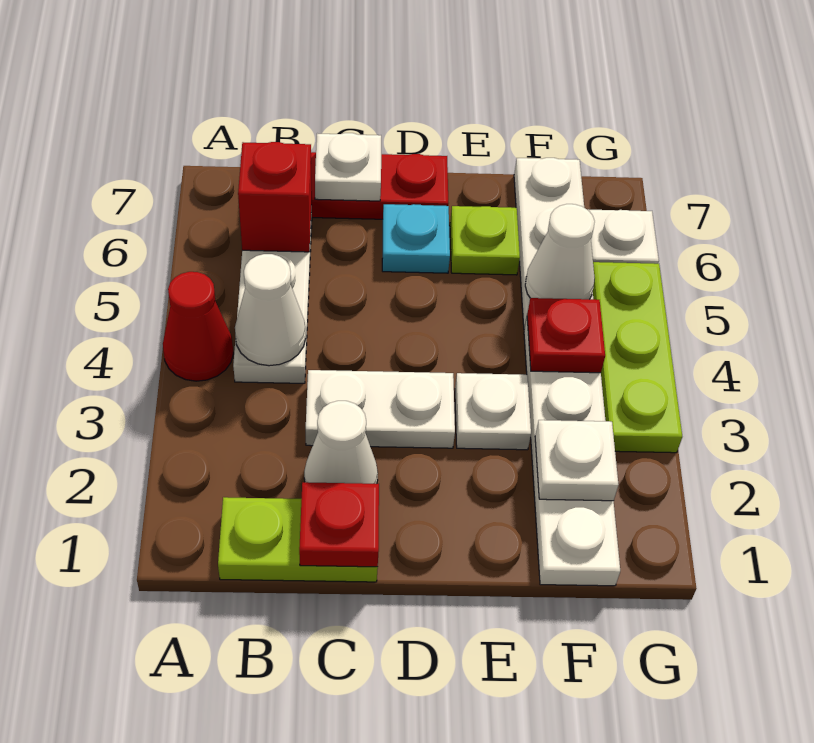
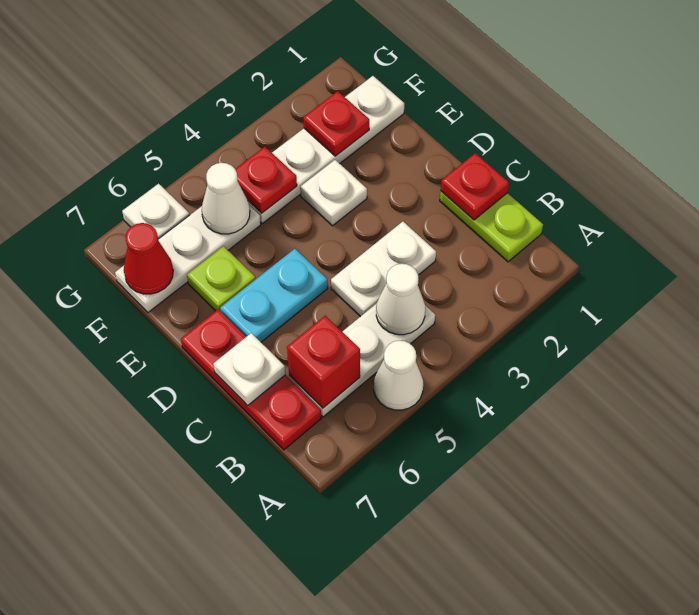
red 1x1 cone [163,272,233,381] -> red 1x1 cone moved to [124,223,173,294]
white 1x1 cone [304,401,378,484] -> white 1x1 cone moved to [374,341,423,410]
white 1x2 plate [306,370,455,448] -> white 1x2 plate turned to [331,222,436,317]
cyan 1x1 plate [382,204,450,273] -> cyan 1x2 plate [220,249,328,342]
white 1x1 plate [535,420,619,501] -> red 1x1 plate [303,91,369,156]
lime 1x3 plate [593,262,682,453] -> none

